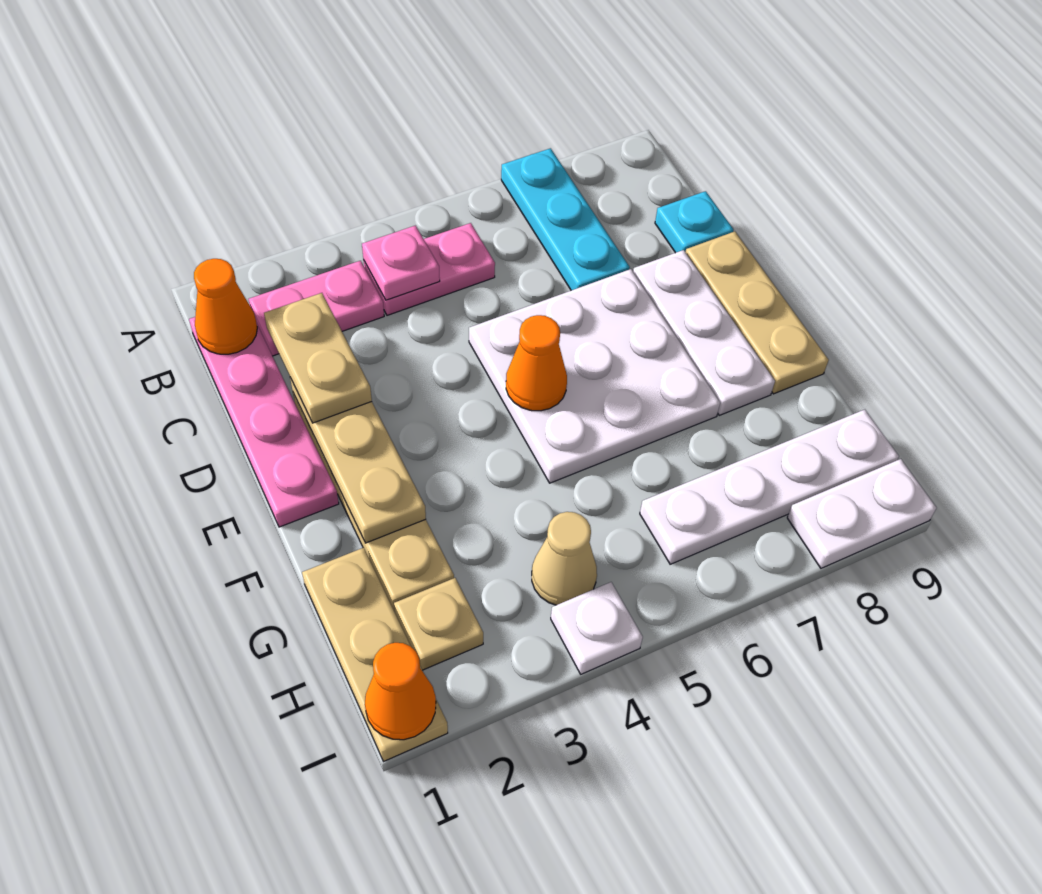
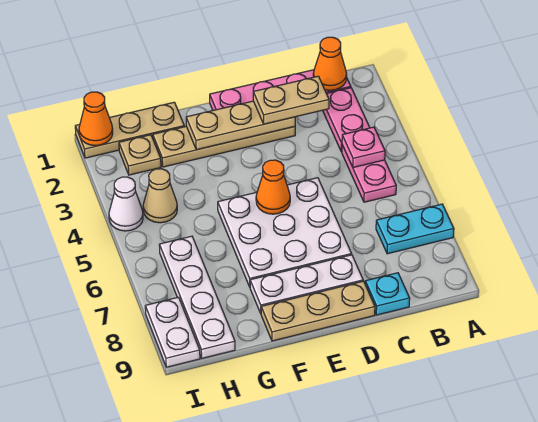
cyan 1x3 plate [501,148,630,290] -> cyan 1x2 plate [376,204,454,254]
white 1x1 plate [551,582,643,674] -> white 1x1 cone [109,177,143,231]

